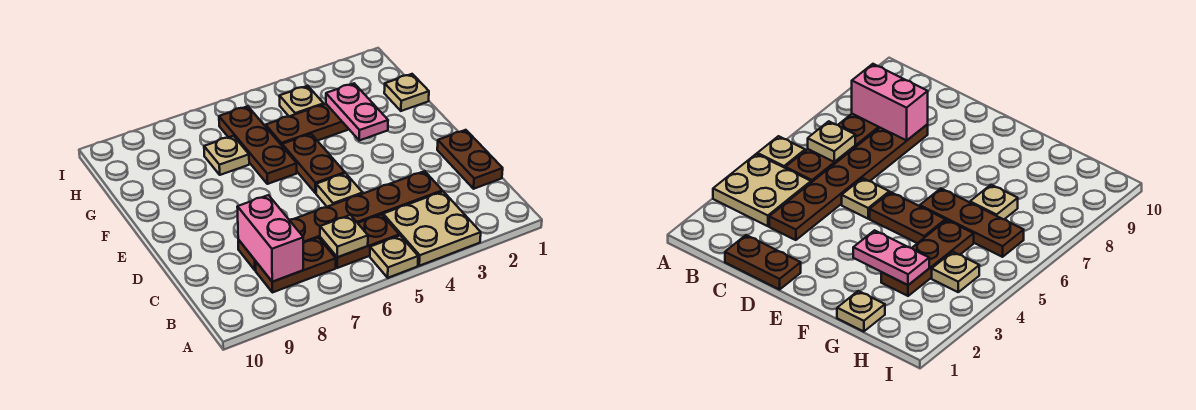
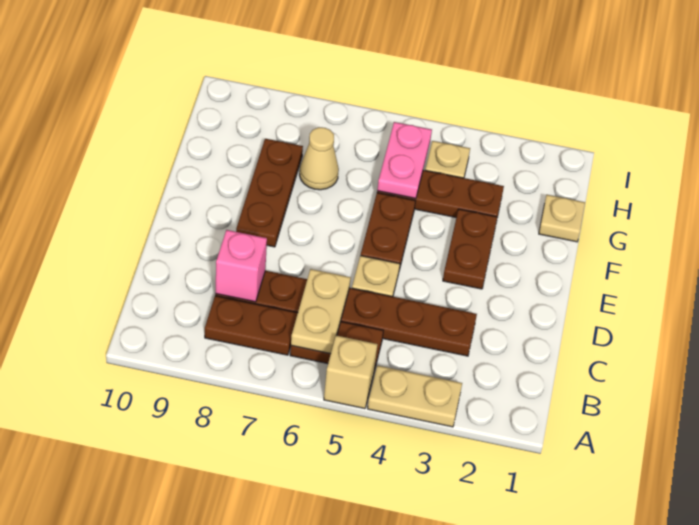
tan 2x2 plate [383,191,481,266] -> tan 1x2 plate [368,365,462,427]
tan 1x1 plate [370,236,418,278] -> tan 1x1 brick [324,335,378,409]
tan 1x1 plate [320,215,368,257] -> tan 1x2 plate [291,269,351,354]
pink 1x2 brick [237,195,303,282] -> pink 1x1 brick [215,230,267,302]
brown 1x2 plate [437,130,503,189] -> brown 1x2 plate moved to [443,209,497,289]
pink 1x2 plate [326,84,388,140] -> pink 1x2 plate moved to [377,122,432,199]
brown 1x3 plate [219,106,297,184] -> brown 1x3 plate moved to [236,139,303,247]
tan 1x1 plate [204,136,249,175] -> tan 1x1 cone [299,127,339,190]

